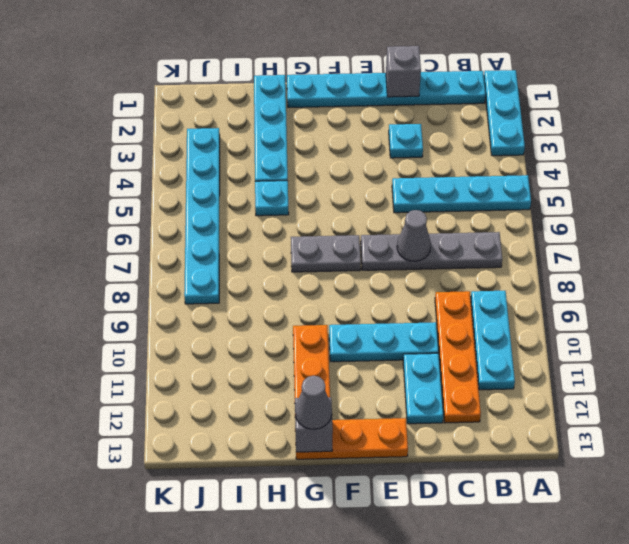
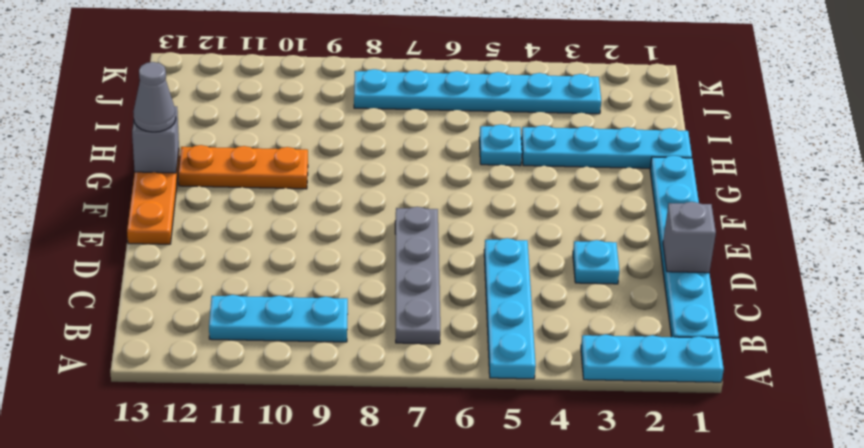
orange 1x4 plate [435,291,481,423] -> none
grey 1x1 cone [397,210,431,261] -> none
cyan 1x3 plate [329,322,439,362] -> none
cyan 1x2 plate [403,353,443,424] -> none
grey 1x2 plate [291,235,361,272] -> none

